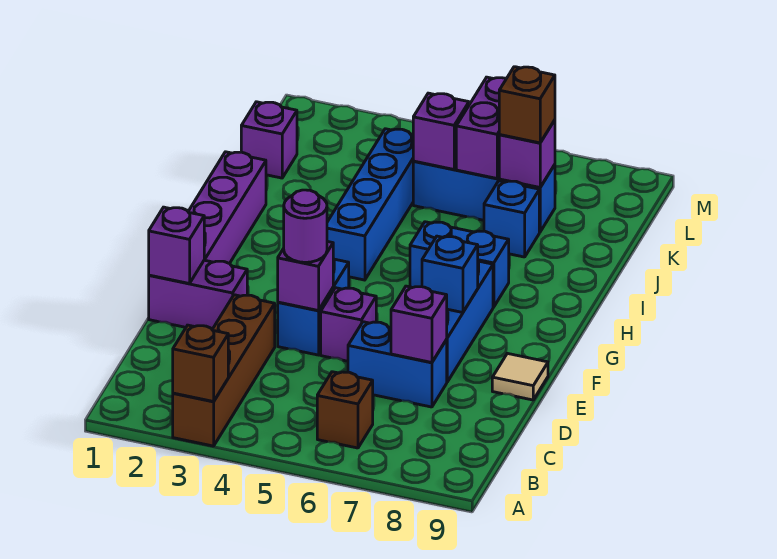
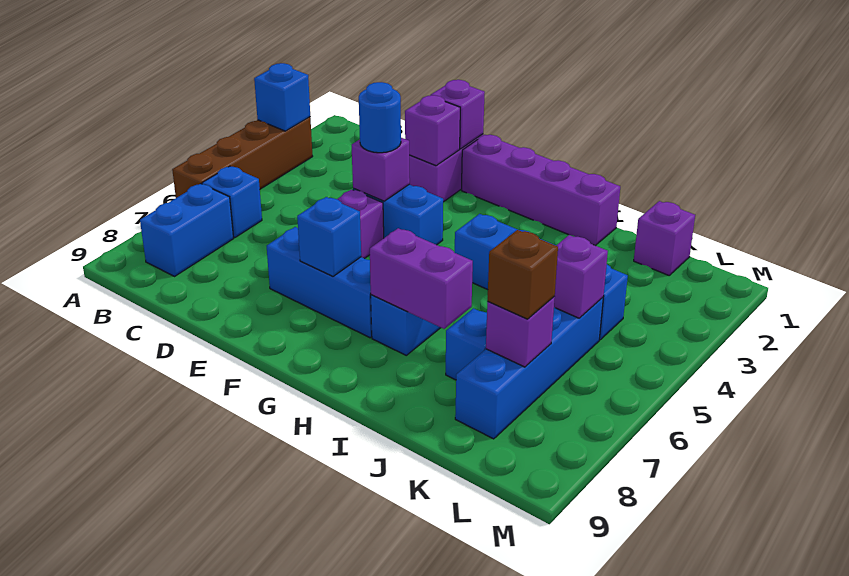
brown 1x4 brick [173,295,275,446] -> brown 1x4 brick turned to [172,117,313,198]
brown 1x1 brick [173,325,228,401] -> blue 1x1 brick [254,63,310,131]
brown 1x1 brick [317,372,373,448] -> blue 1x1 brick [202,166,262,238]
blue 1x2 brick [348,322,447,407] -> blue 1x2 brick moved to [140,184,234,276]
purple 1x1 brick [391,286,447,362] -> purple 1x1 brick moved to [405,95,460,166]
purple 1x1 round brick [284,190,327,262] -> blue 1x1 round brick [359,82,401,153]
tan 1x1 tile [492,353,548,400] -> none
blue 1x3 brick [413,161,555,232] -> blue 1x4 brick [455,298,603,439]
purple 1x2 brick [456,77,506,178] -> purple 1x2 brick moved to [370,228,473,329]

